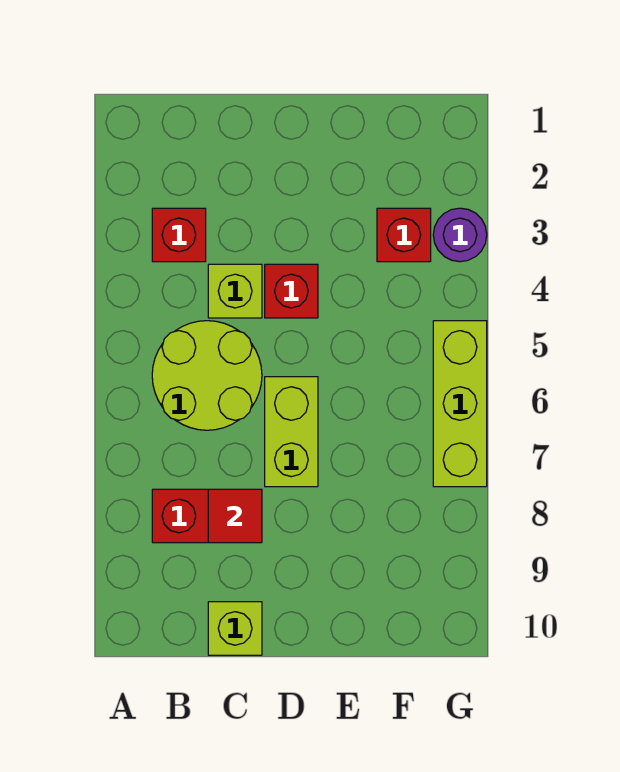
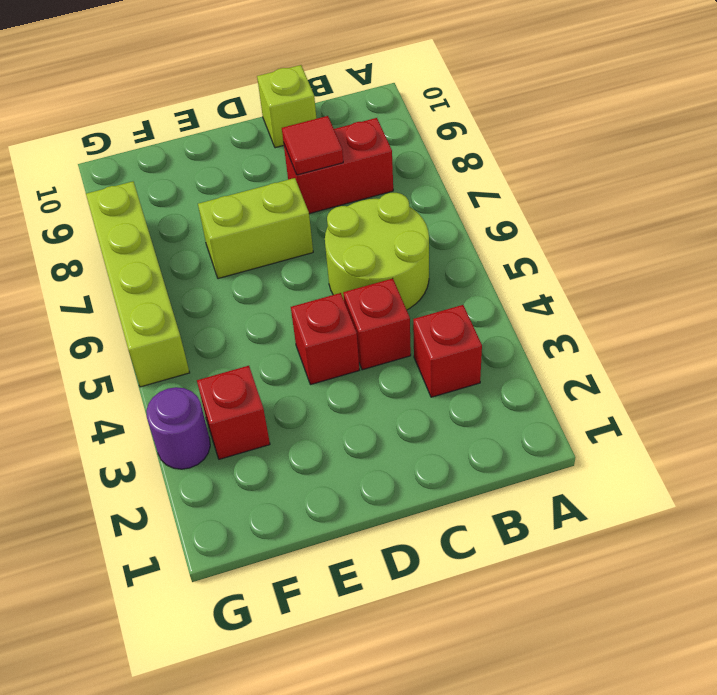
lime 1x1 brick [208,264,262,318] -> red 1x1 brick [343,278,411,370]
lime 1x2 brick [265,377,318,487] -> lime 1x2 brick turned to [198,178,313,279]
lime 1x3 brick [433,321,487,487] -> lime 1x4 brick [86,181,190,387]

